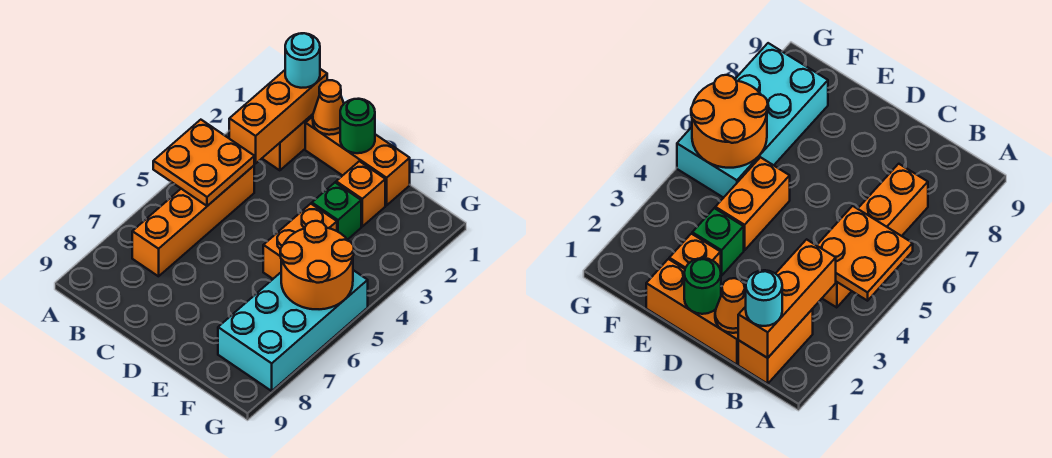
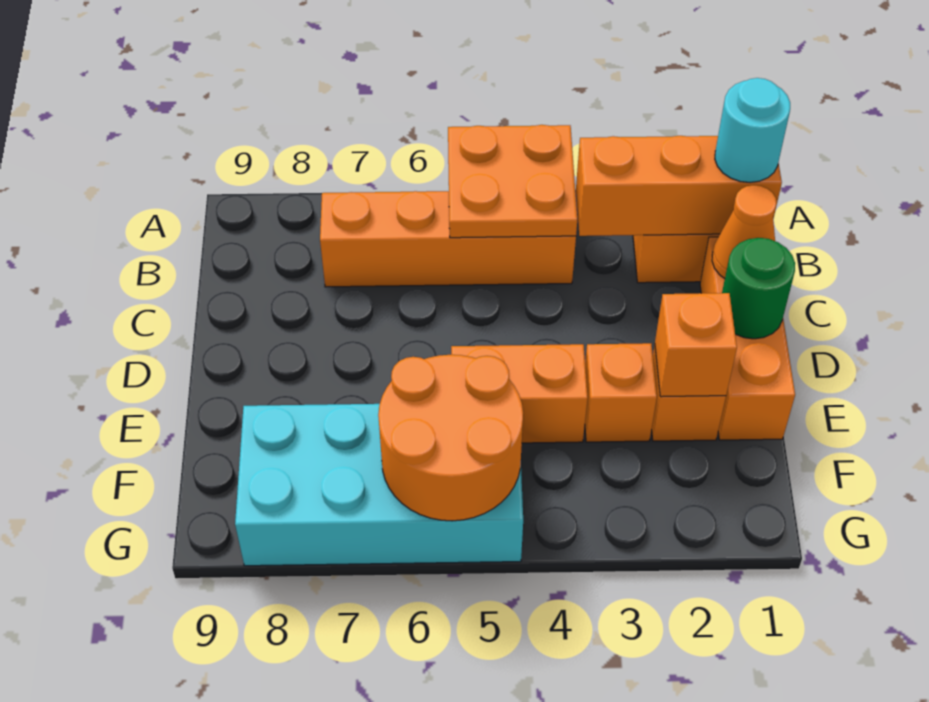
none -> orange 1x1 brick [655,293,737,397]
green 1x1 brick [312,183,361,240] -> orange 1x1 brick [585,343,657,442]

